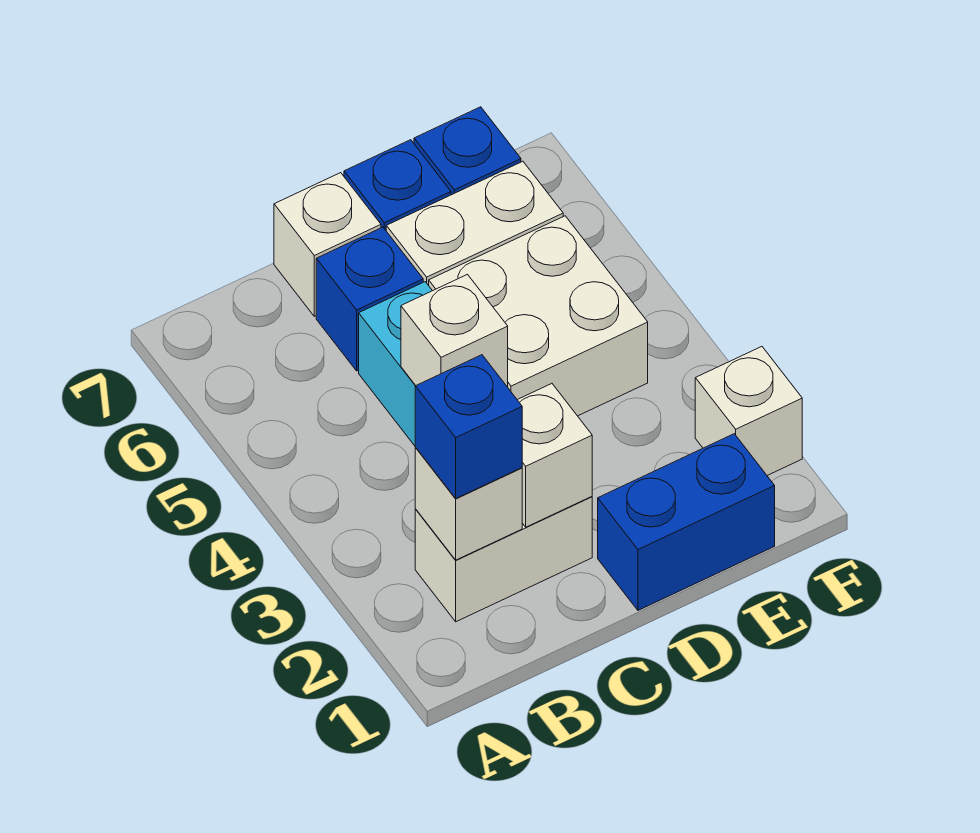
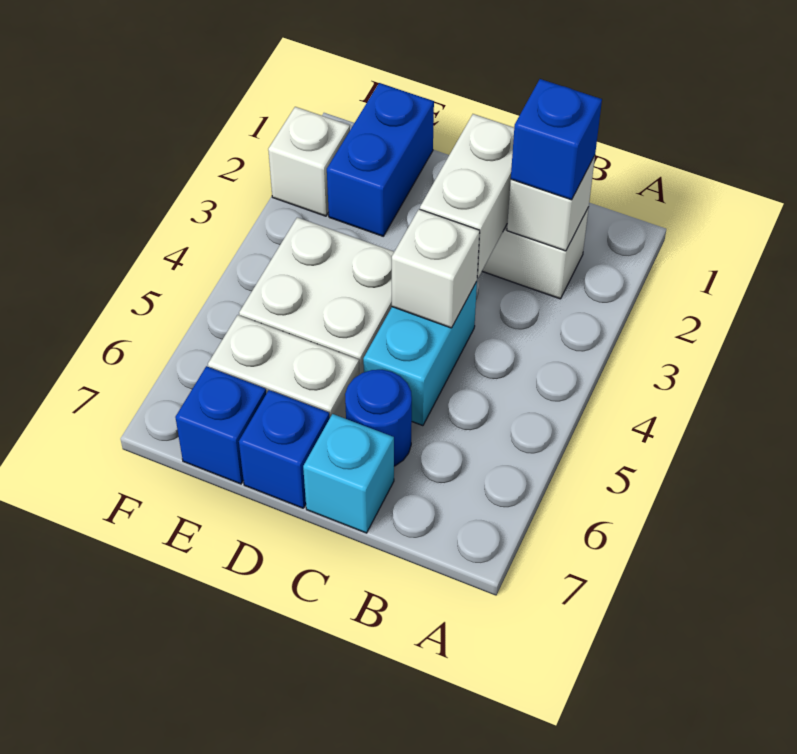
white 1x1 brick [518,384,592,527] -> white 1x2 brick [420,114,514,278]
blue 1x1 brick [316,227,423,371] -> blue 1x1 round brick [345,370,412,466]
white 1x1 brick [274,173,381,316] -> cyan 1x1 brick [303,414,394,533]
blue 1x2 brick [598,434,775,610] -> blue 1x2 brick turned to [327,83,434,236]

